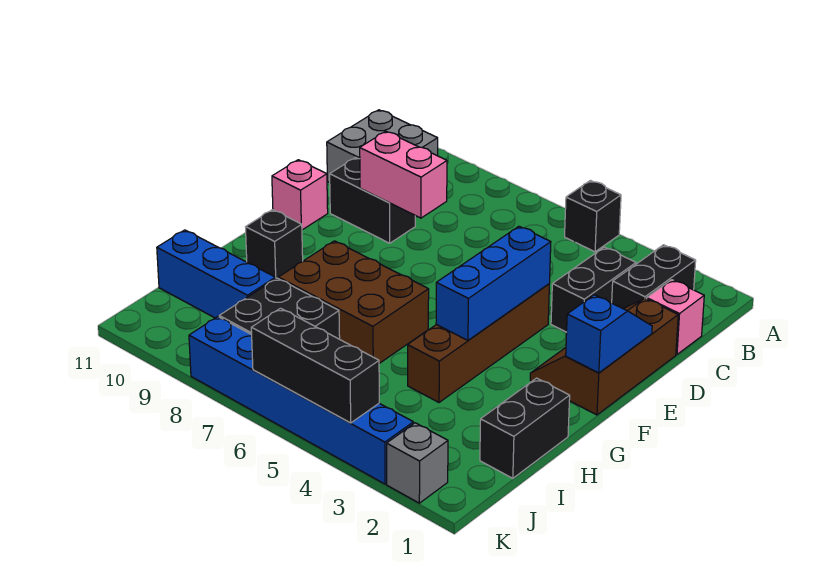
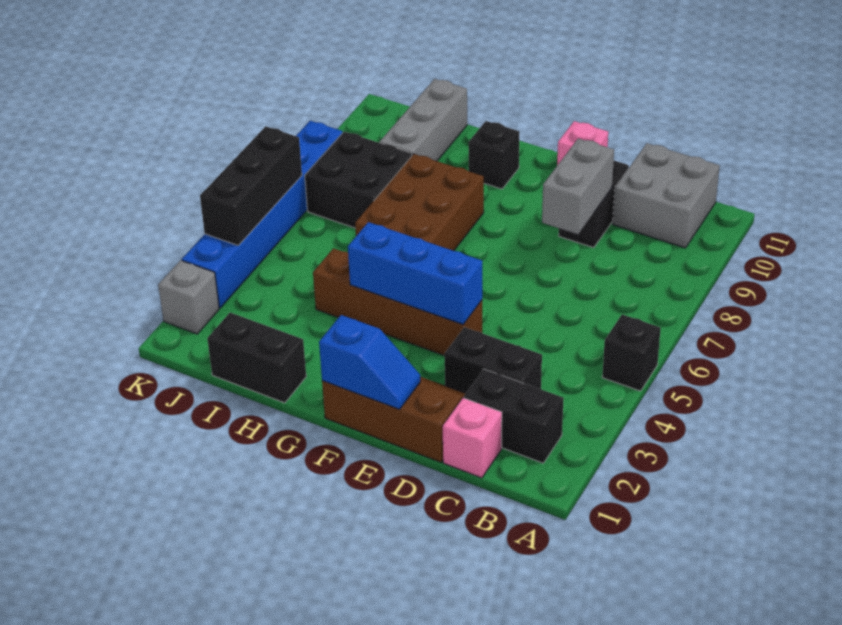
pink 1x2 brick [360,131,447,218] -> grey 1x2 brick [542,138,614,234]
blue 1x3 brick [157,230,276,318] -> grey 1x3 brick [380,79,467,161]

